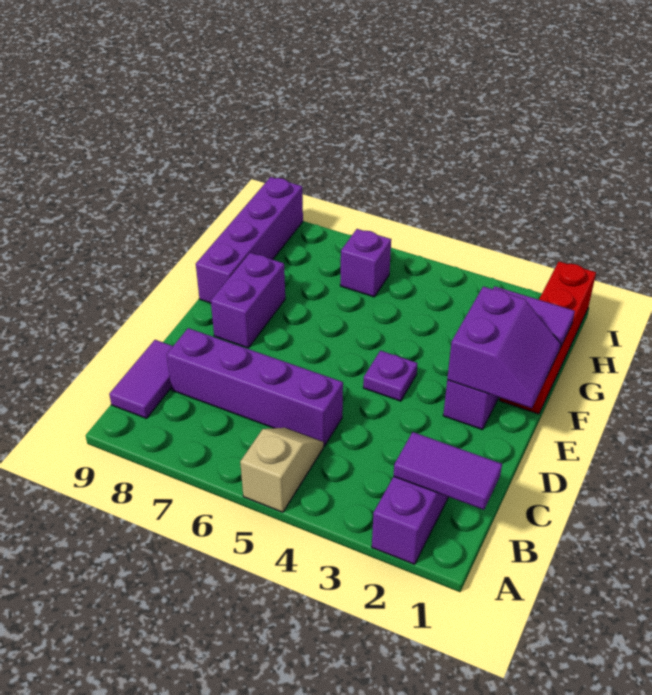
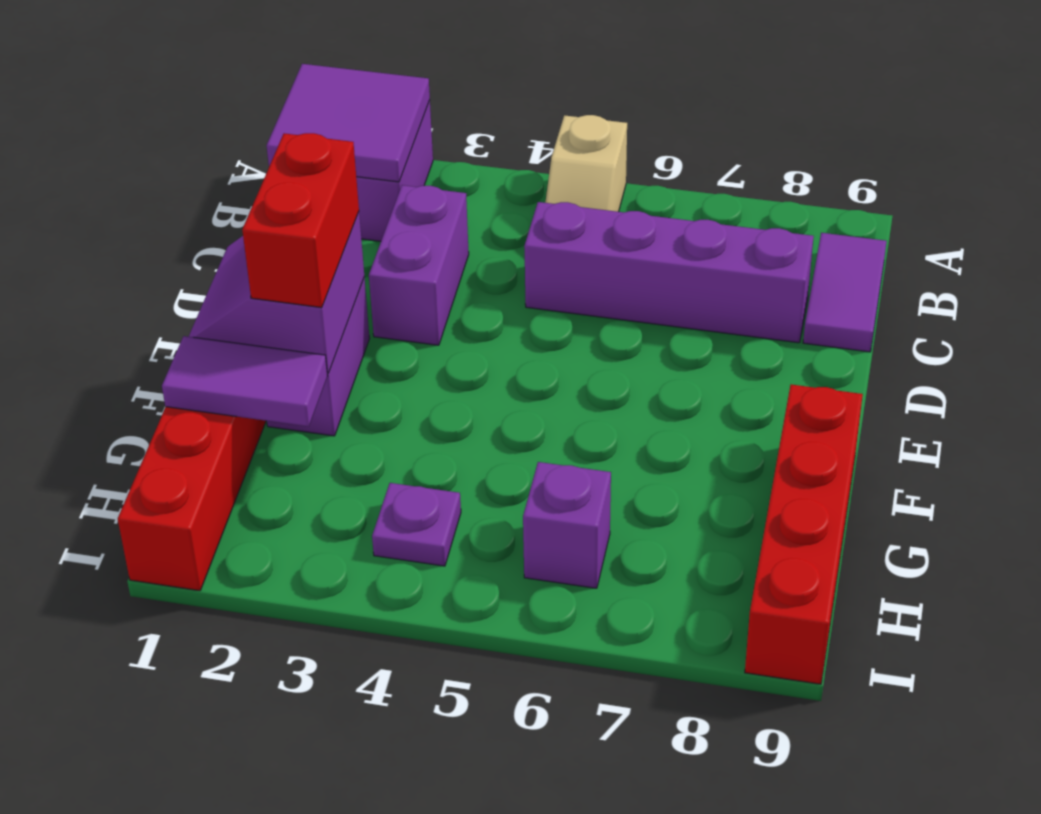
purple 1x2 tile [394,432,502,510] -> purple 2x2 tile [266,64,430,182]
none -> red 1x2 brick [242,133,359,308]
purple 1x1 plate [363,351,418,401] -> purple 1x1 plate moved to [372,483,461,566]
purple 1x2 brick [211,253,285,348] -> purple 1x2 brick moved to [369,185,469,345]
purple 1x4 brick [196,177,303,303] -> red 1x4 brick [745,385,863,684]

